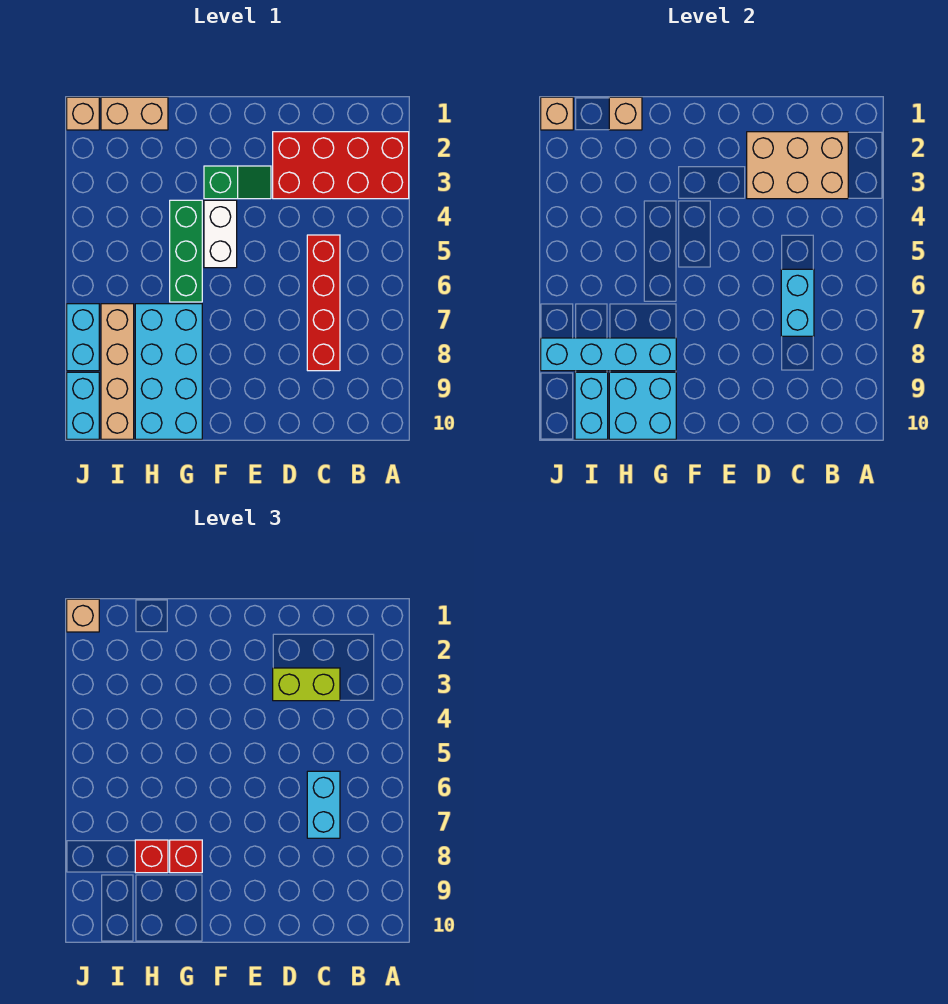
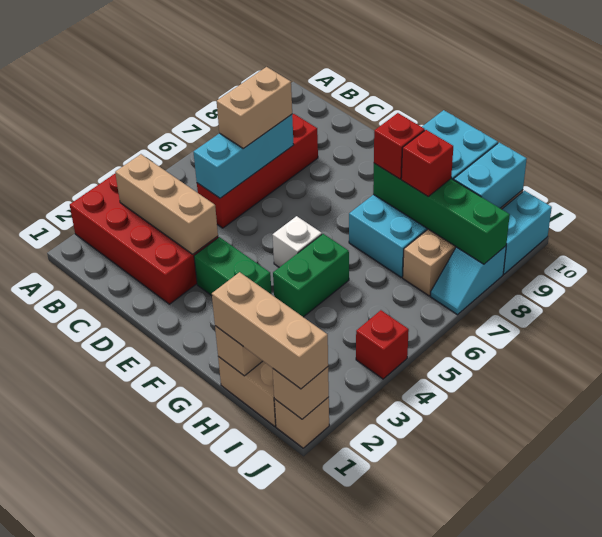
tan 2x3 brick [747,132,848,199] -> tan 1x3 brick [115,154,218,254]
lime 1x2 brick [273,668,340,701] -> none
cyan 1x2 brick [781,269,814,336] -> cyan 1x3 brick [194,115,294,198]
cyan 1x2 brick [307,771,340,838] -> tan 1x2 brick [217,67,292,149]
green 1x2 slope [204,166,271,199] -> green 1x2 brick [194,237,272,296]
white 1x2 brick [204,200,237,268] -> white 1x1 brick [273,216,322,267]
green 1x3 brick [170,200,202,302] -> green 1x2 brick [273,234,349,317]
cyan 1x4 brick [541,338,676,371] -> green 1x4 brick [373,163,510,264]
tan 1x1 brick [67,599,99,632] -> tan 1x3 brick [212,272,328,389]
none -> red 1x1 brick [356,310,409,379]
cyan 1x2 brick [67,304,99,371] -> cyan 1x2 slope [430,246,506,315]

